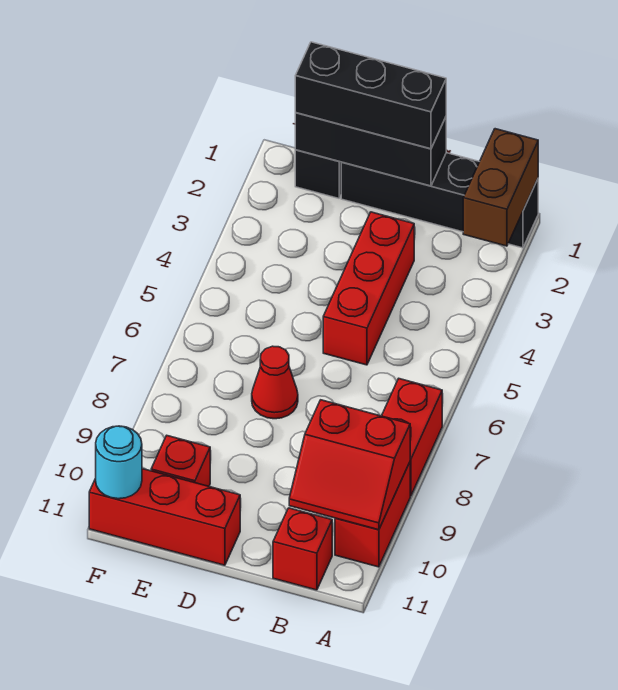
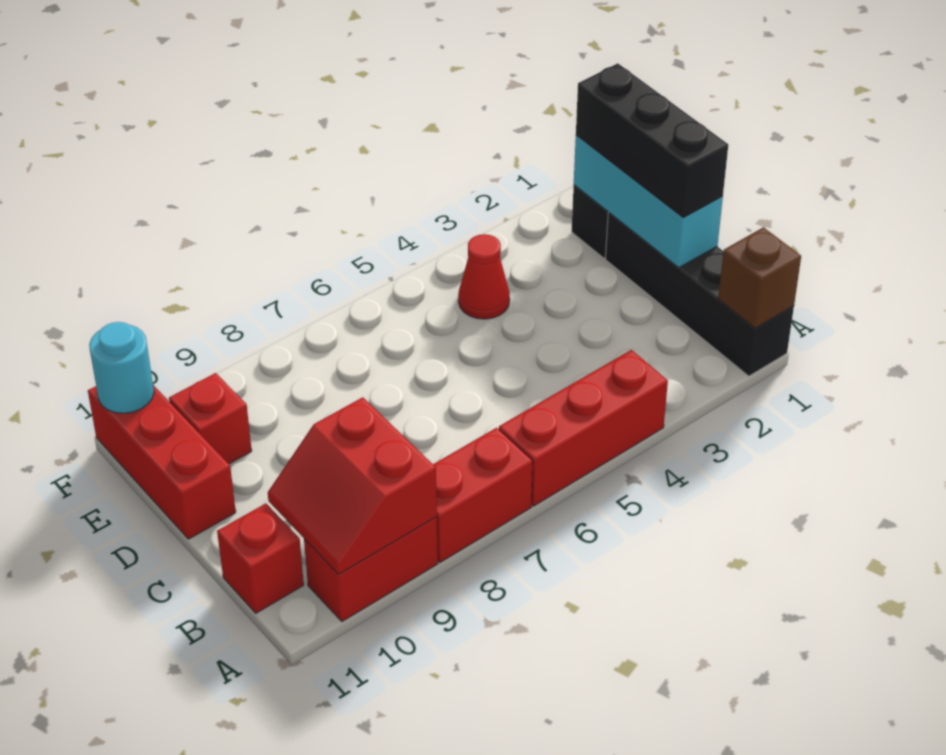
brown 1x2 brick [463,129,538,246] -> brown 1x1 brick [718,227,801,328]
black 1x3 brick [295,113,446,186] -> cyan 1x3 brick [574,135,723,267]
red 1x3 brick [323,212,414,365] -> red 1x3 brick moved to [499,350,668,506]
red 1x1 cone [252,346,298,419] -> red 1x1 cone moved to [458,234,510,319]

